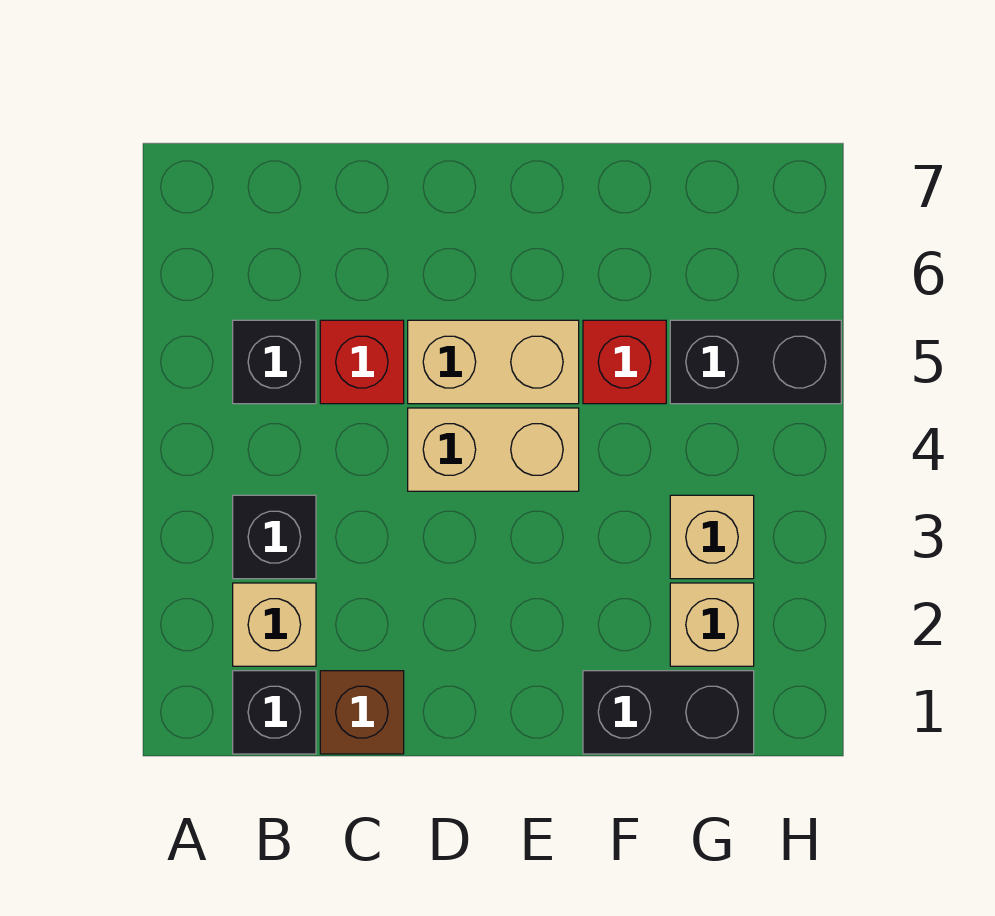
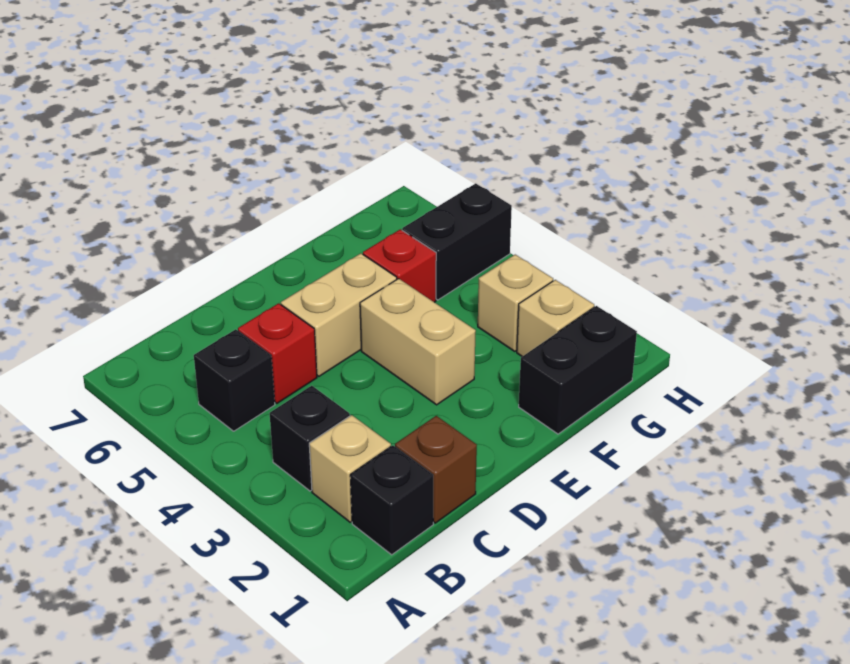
tan 1x2 brick [408,408,579,491] -> tan 1x2 brick turned to [360,279,476,405]

